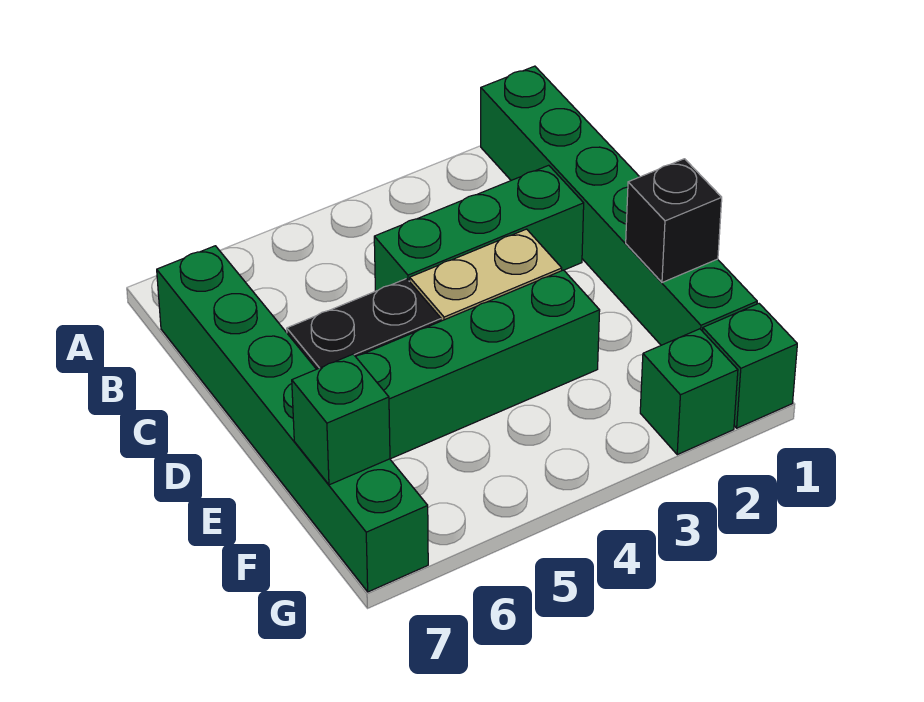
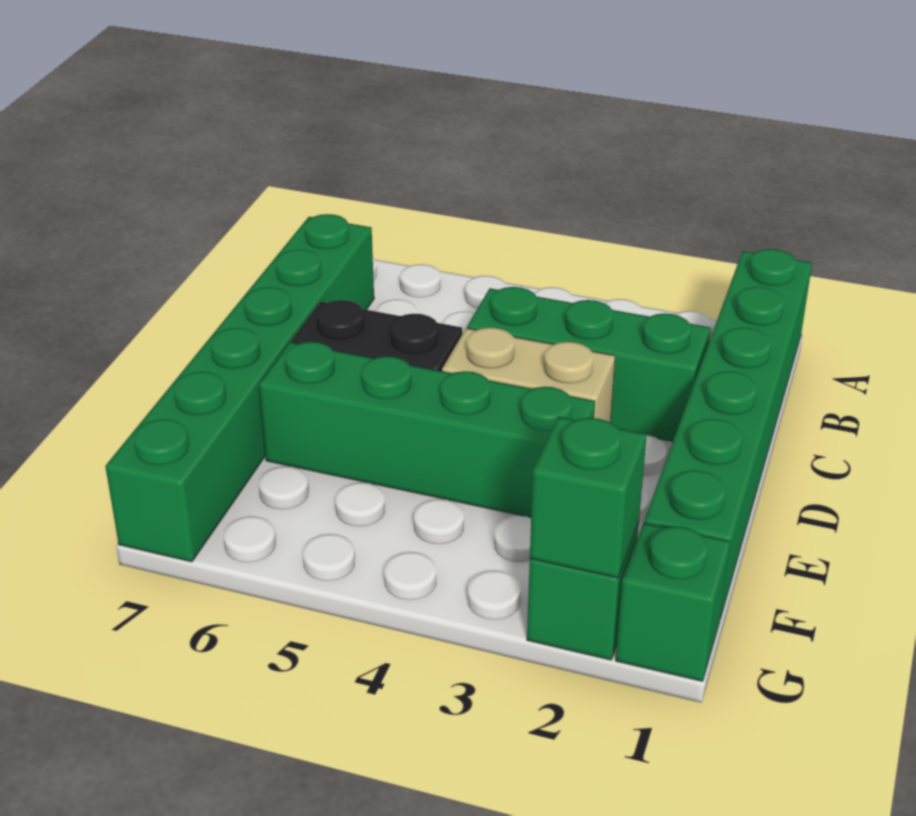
black 1x1 brick [626,159,722,282] -> none
green 1x1 brick [292,354,390,485] -> green 1x1 brick moved to [530,417,647,578]

